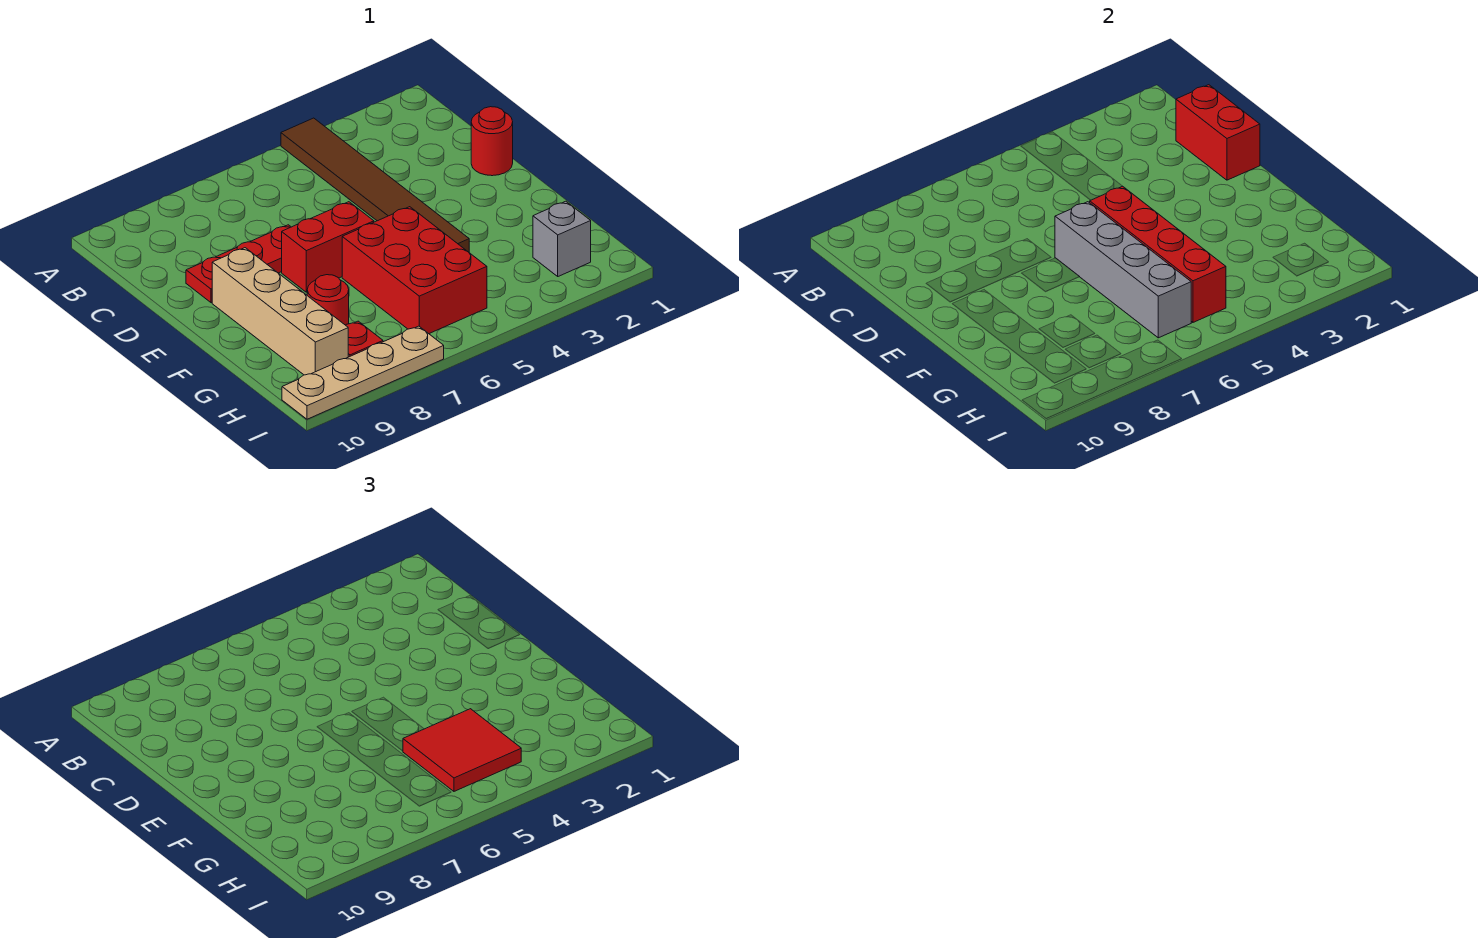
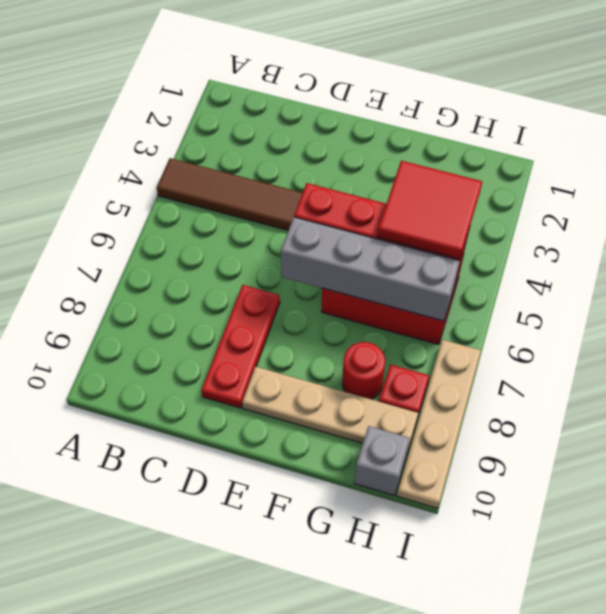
red 1x2 brick [1176,85,1260,180] -> none
red 1x1 round brick [471,107,513,176] -> none
red 1x2 brick [282,202,374,292] -> none
tan 1x4 brick [212,248,348,375] -> tan 1x4 plate [242,367,418,456]
grey 1x1 brick [533,201,591,276] -> grey 1x1 brick moved to [354,426,410,496]

